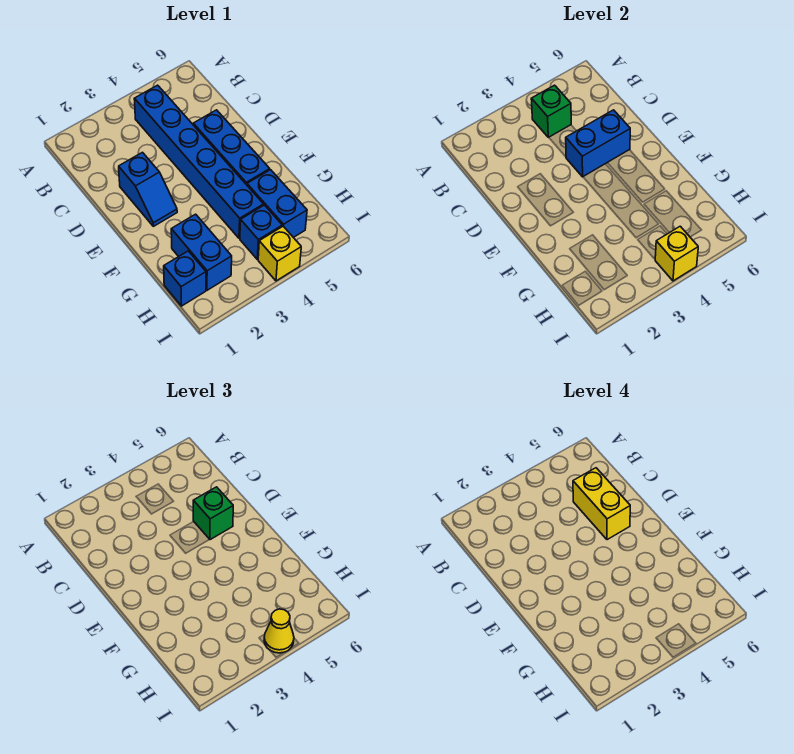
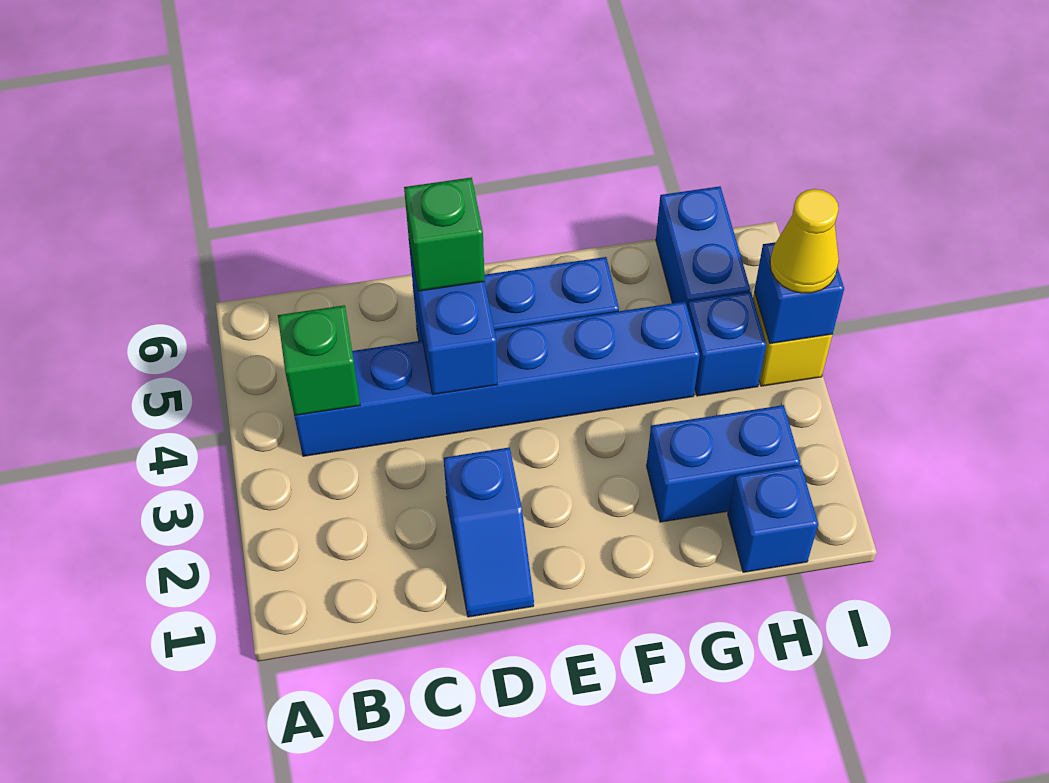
yellow 1x2 brick [573,468,630,540] -> none
blue 1x2 slope [119,152,177,226] -> blue 1x2 slope turned to [444,447,534,617]
blue 1x2 brick [247,170,307,238] -> blue 1x2 brick turned to [656,186,750,308]
yellow 1x1 brick [655,226,698,281] -> blue 1x1 brick [754,242,844,344]

